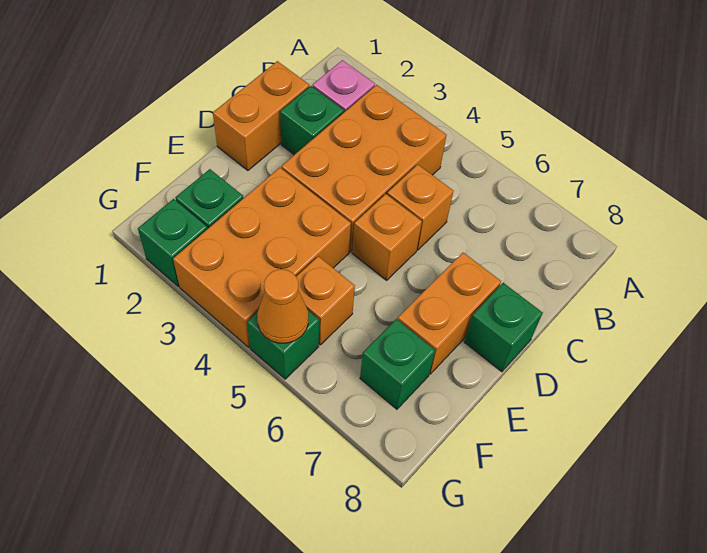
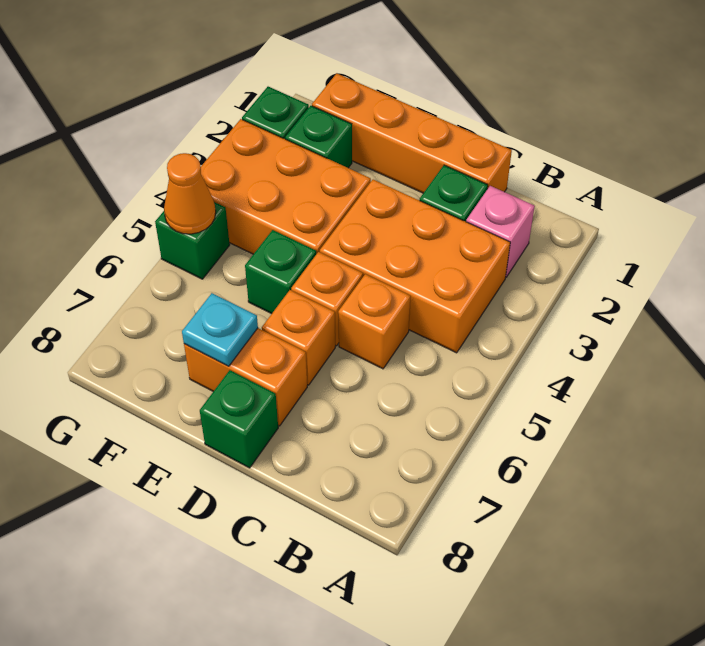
orange 1x2 brick [213,61,309,171] -> orange 1x4 brick [312,73,512,193]
none -> cyan 1x1 plate [182,293,258,366]
orange 1x1 brick [296,256,355,345] -> orange 1x1 brick moved to [262,290,335,385]
green 1x1 brick [360,319,435,409] -> green 1x1 brick moved to [245,230,316,314]

